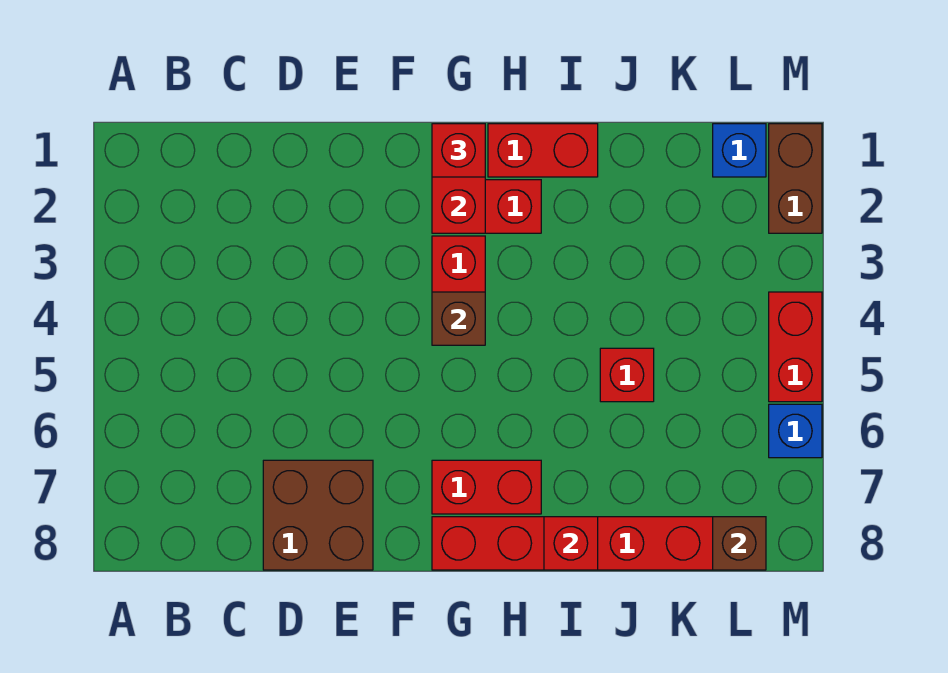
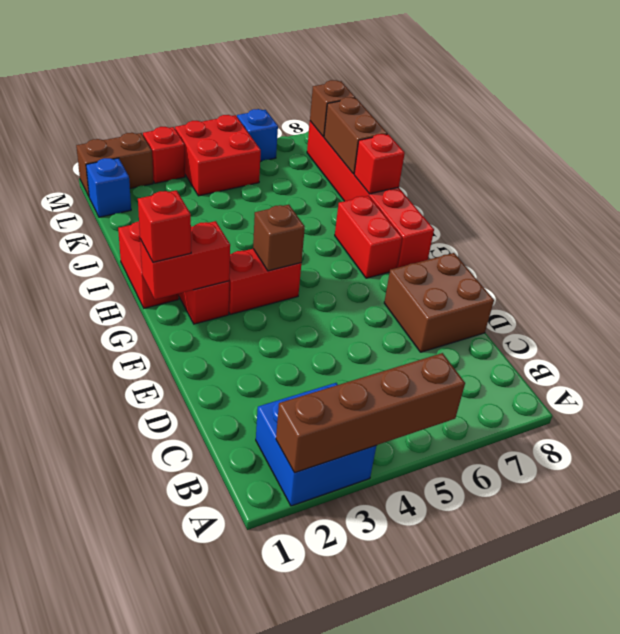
none -> blue 2x2 brick [256,383,376,506]
none -> brown 1x4 brick [276,353,465,473]
red 1x1 brick [600,348,654,402] -> red 1x1 brick moved to [143,127,185,183]
none -> brown 1x2 brick [324,97,388,174]
red 1x2 brick [769,292,822,402] -> red 2x2 brick [175,115,261,196]

